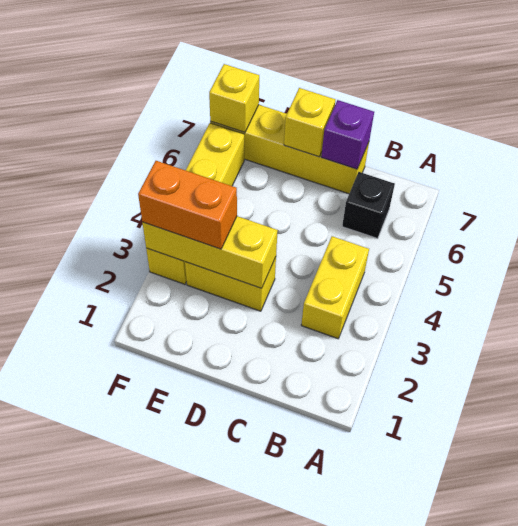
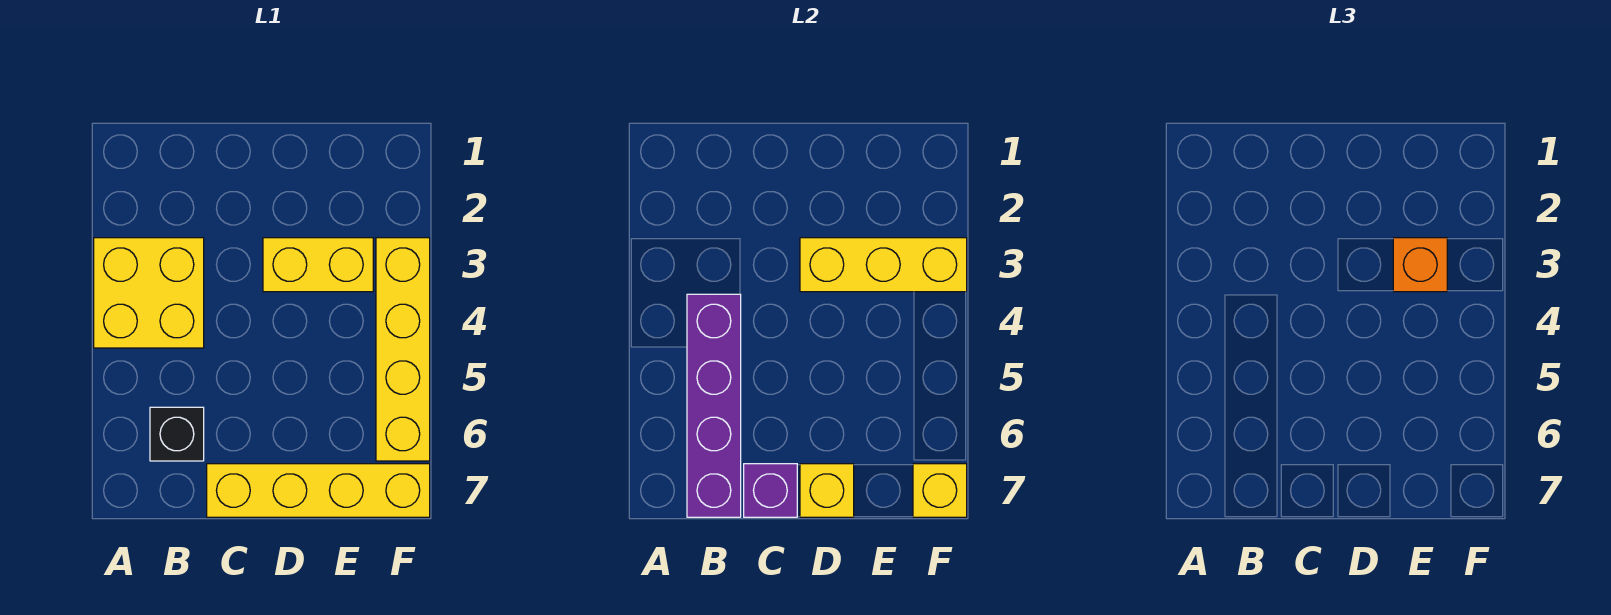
yellow 1x2 brick [301,236,369,339] -> yellow 2x2 brick [94,238,204,348]
none -> purple 1x4 brick [687,294,741,517]
orange 1x2 brick [138,161,237,249] -> orange 1x1 brick [1393,238,1447,292]

